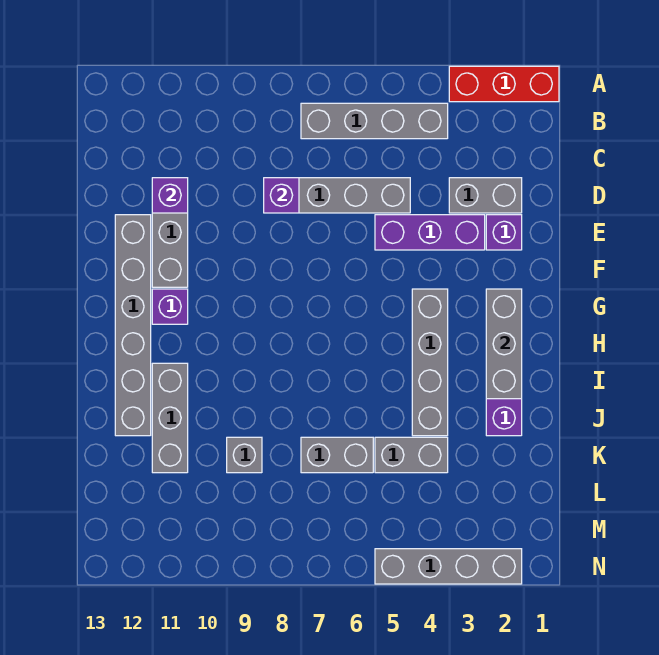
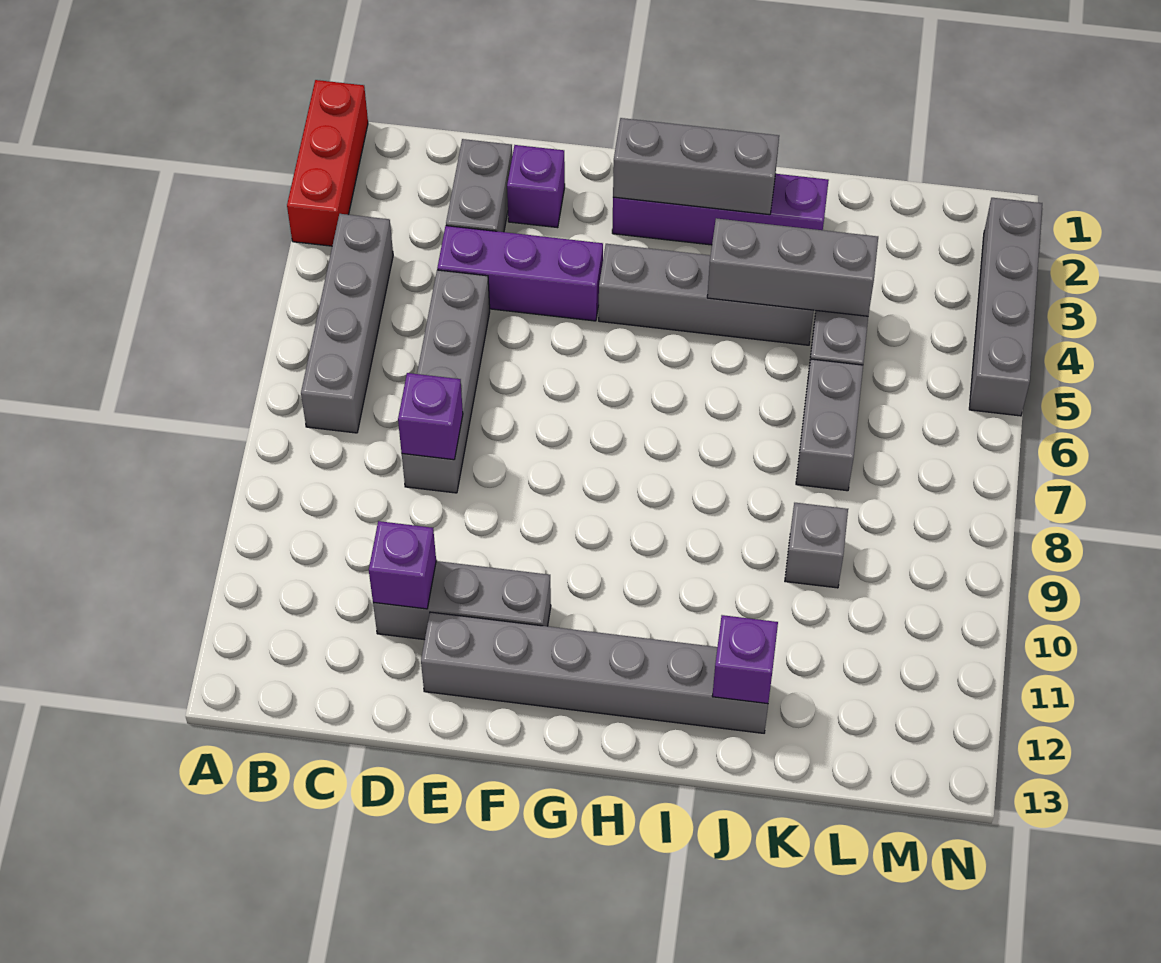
purple 1x3 brick [375,215,485,250] -> purple 1x3 brick turned to [437,226,603,321]
purple 1x1 brick [152,289,188,324] -> purple 1x1 brick moved to [712,615,778,704]
grey 1x3 brick [152,363,188,473] -> grey 1x3 brick moved to [707,218,878,316]

